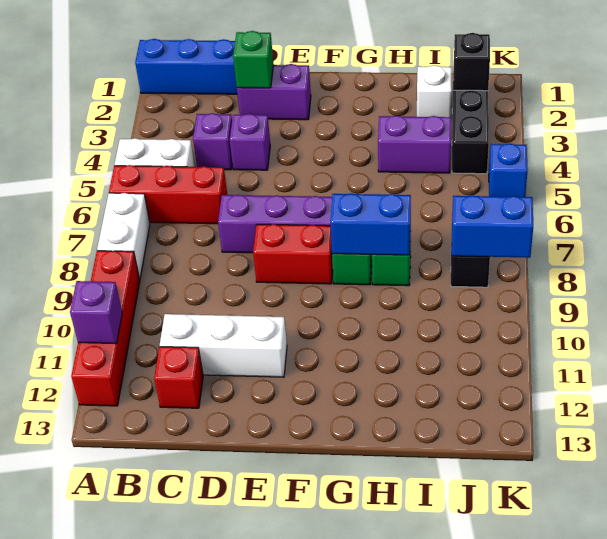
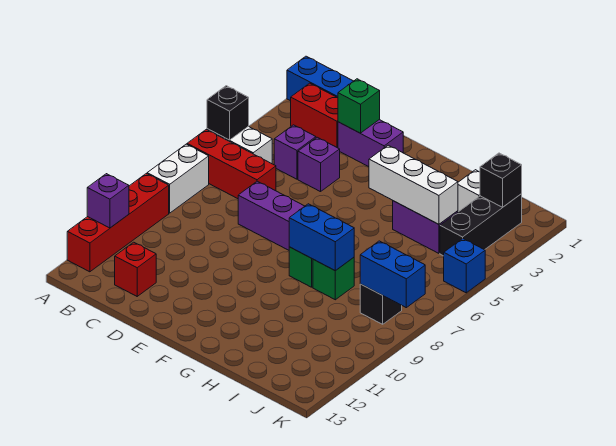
none -> black 1x1 brick [207,86,249,140]
white 1x3 brick [160,314,287,377] -> white 1x3 brick moved to [369,145,458,224]
red 1x2 brick [253,224,333,284] -> red 1x2 brick moved to [291,83,338,148]

